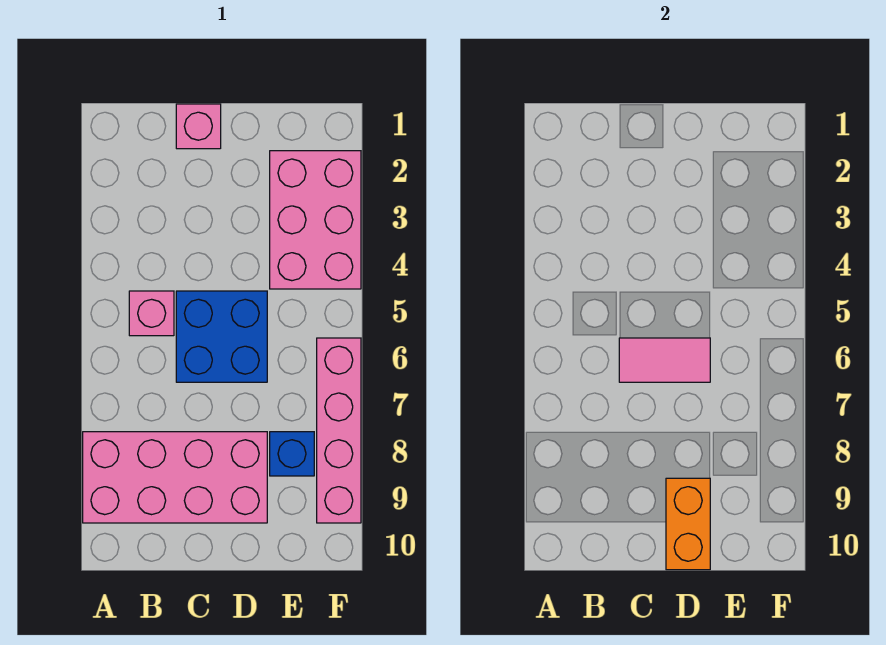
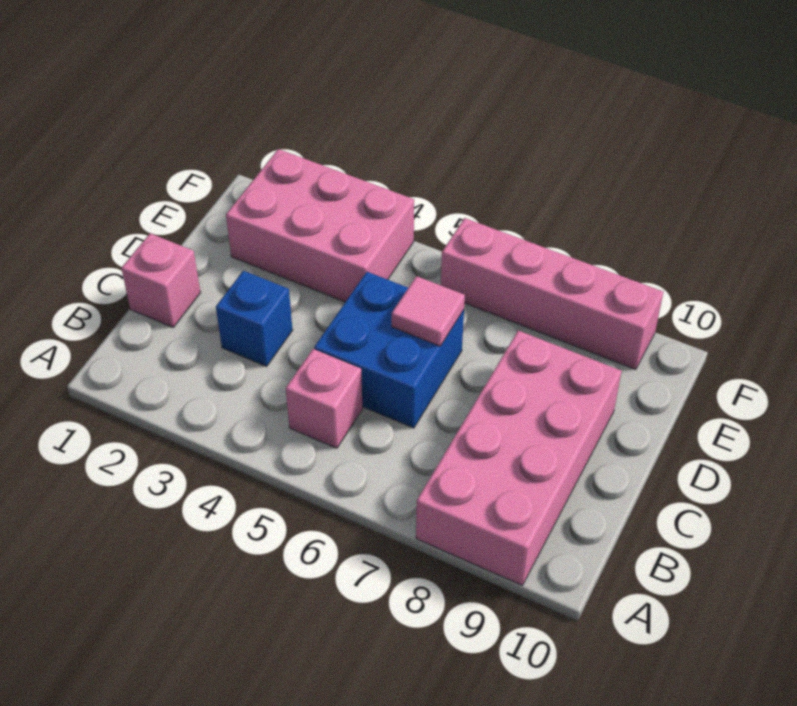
pink 1x2 tile [619,338,710,382] -> pink 1x1 tile [392,276,465,346]
orange 1x2 brick [666,478,710,570] -> none
blue 1x1 brick [270,432,314,476] -> blue 1x1 brick moved to [216,271,293,366]

